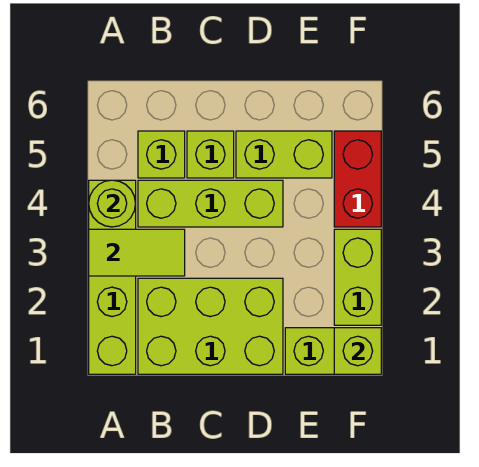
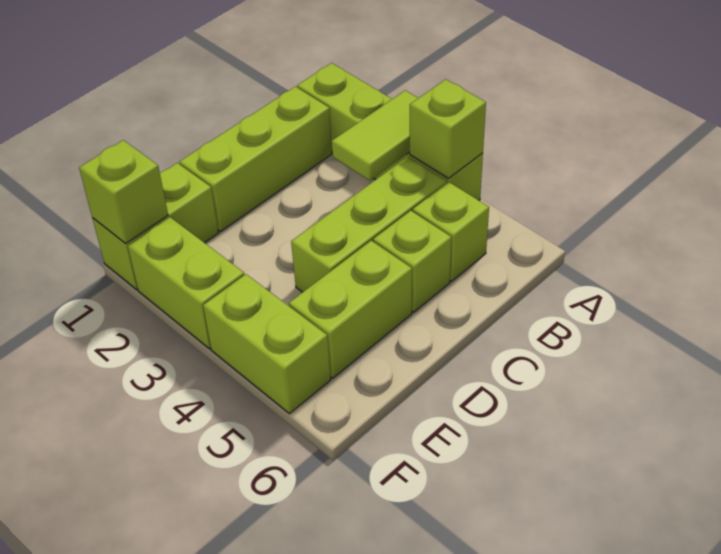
lime 1x1 round brick [89,180,135,227] -> lime 1x1 brick [410,79,486,178]
lime 2x3 brick [138,278,283,374] -> lime 1x3 brick [179,87,332,232]
red 1x2 brick [334,131,381,227] -> lime 1x2 brick [203,274,331,414]

